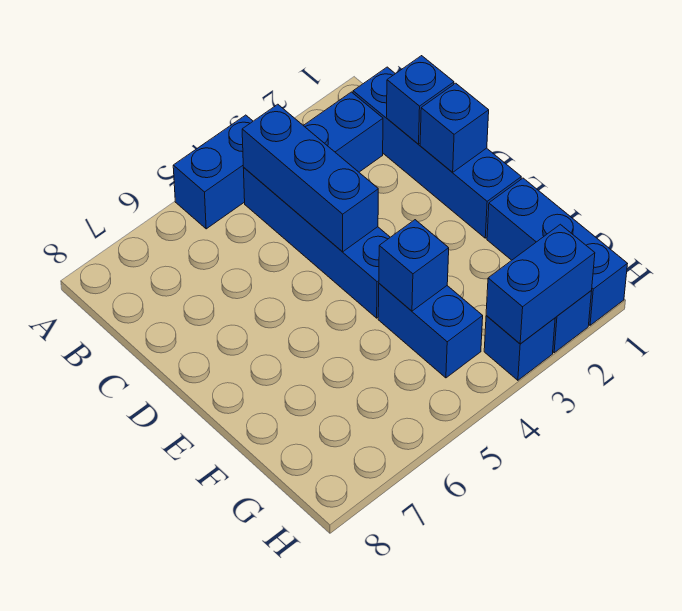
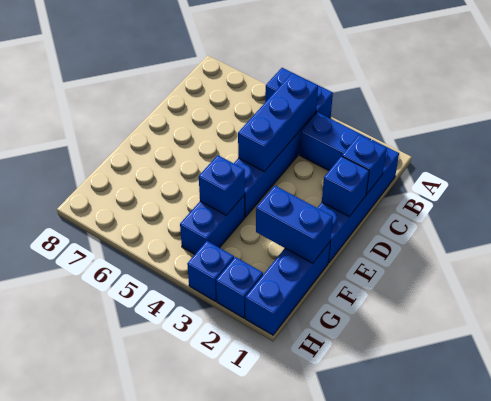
blue 1x2 brick [486,224,595,344] -> blue 1x2 brick moved to [256,186,333,263]

